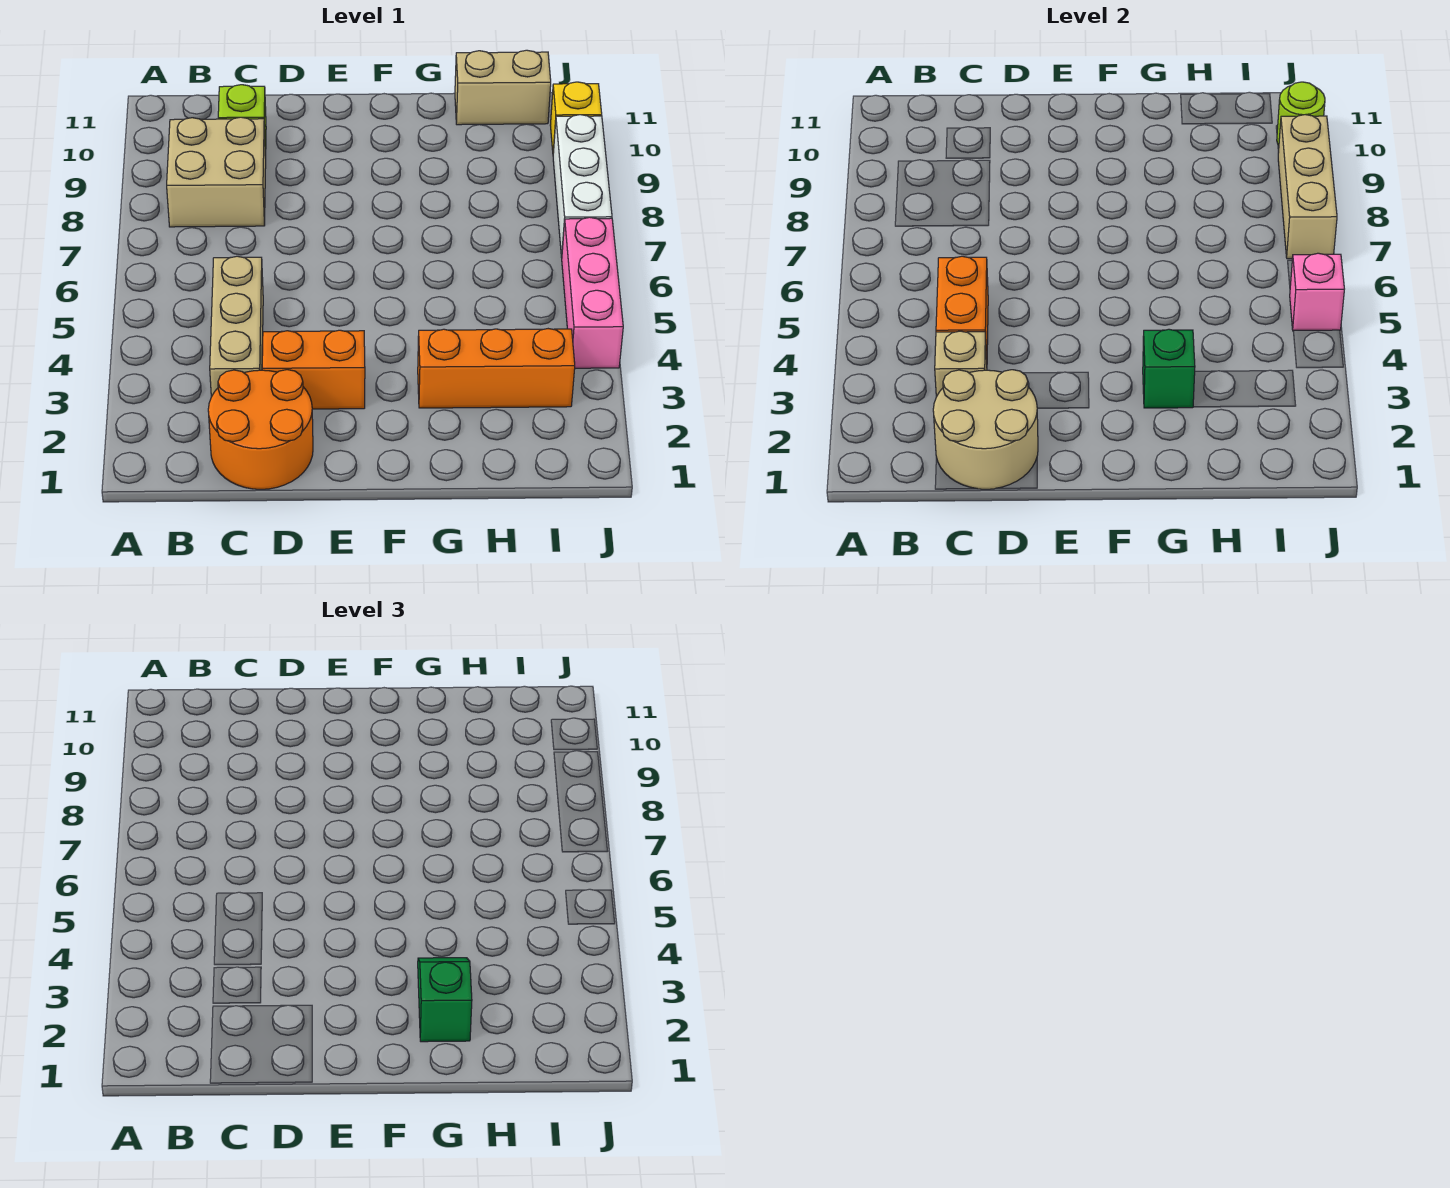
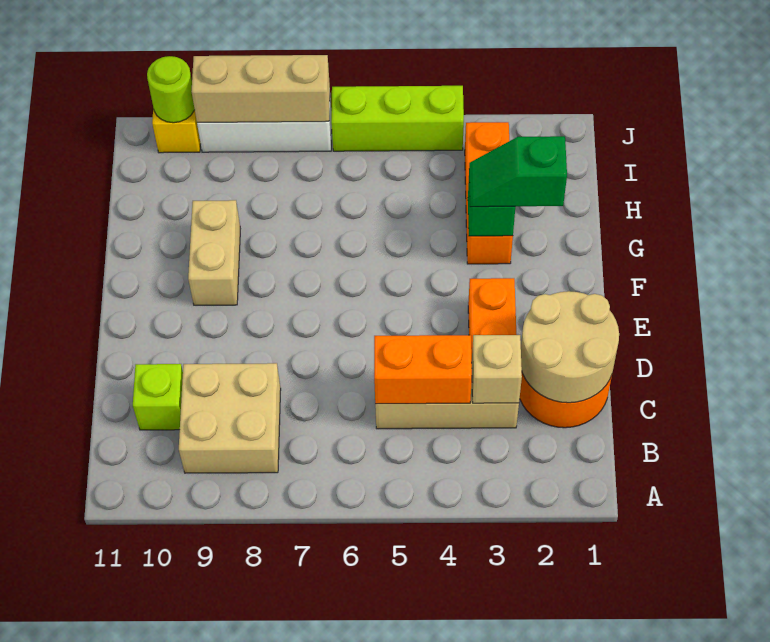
tan 1x2 brick [455,50,551,125] -> tan 1x2 brick moved to [188,200,240,305]
pink 1x3 brick [562,217,623,368] -> lime 1x3 brick [331,86,464,151]
pink 1x1 brick [1290,253,1344,331] -> none

